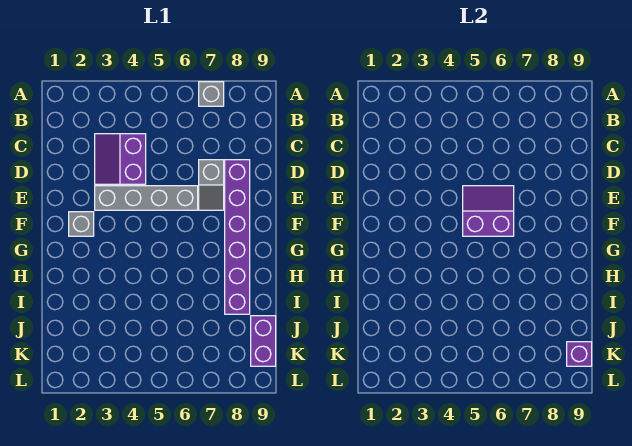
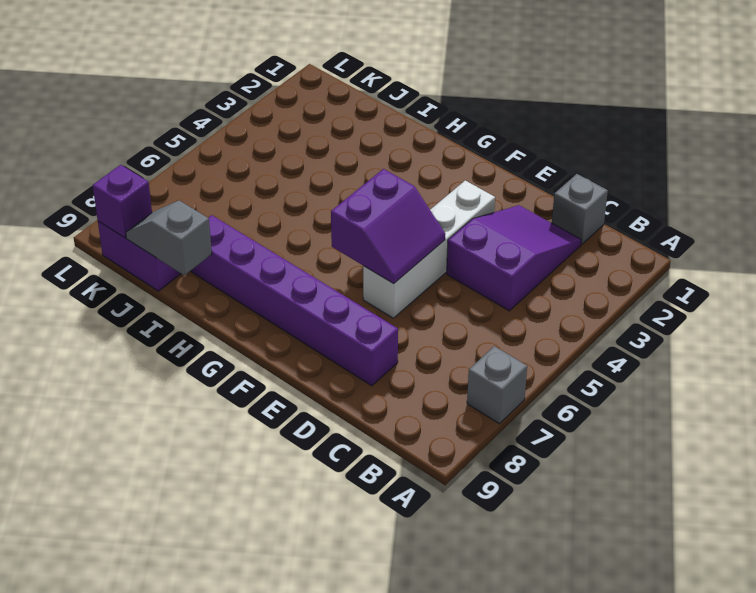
purple 2x2 slope [95,134,146,184] -> purple 2x3 slope [447,205,581,311]
grey 1x2 slope [199,160,224,210] -> grey 1x2 slope moved to [126,201,212,275]
grey 1x4 brick [95,186,198,210] -> white 1x4 brick [363,181,495,318]
grey 1x1 brick [69,212,94,236] -> grey 1x1 brick moved to [552,174,608,245]

